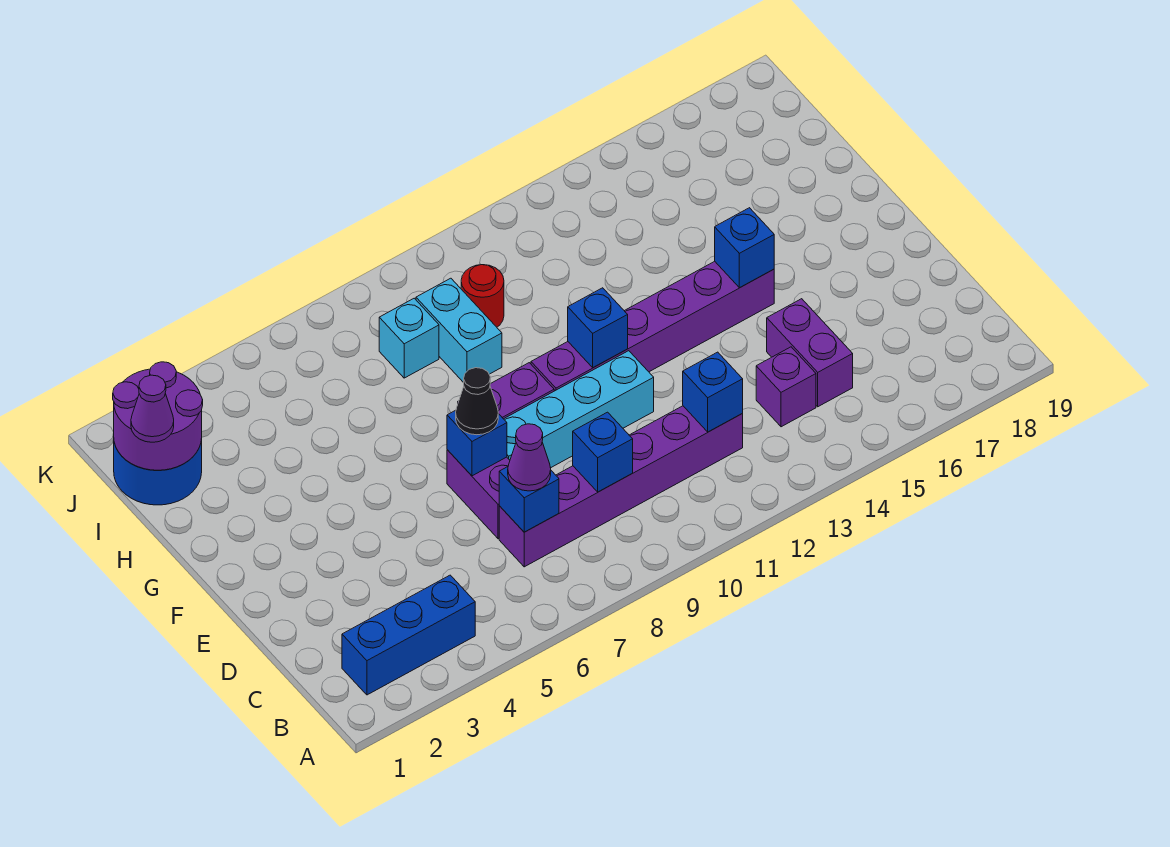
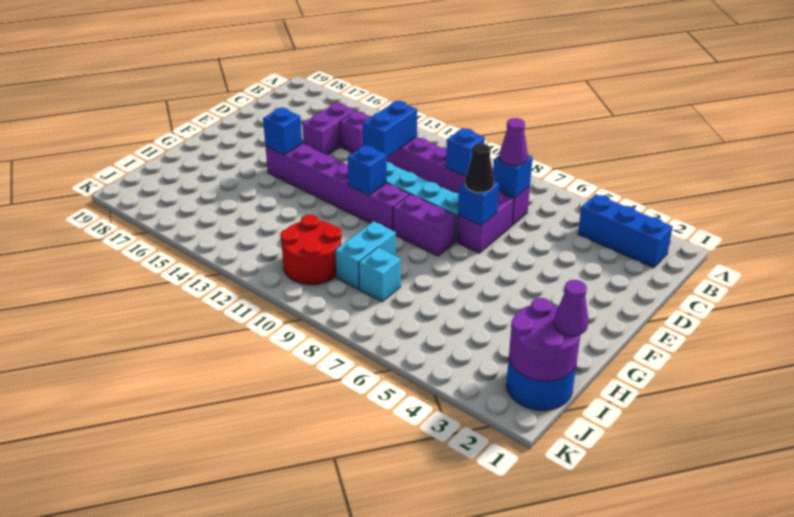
blue 1x1 brick [683,352,743,432] -> blue 1x2 brick [363,101,417,157]
red 1x1 round brick [461,265,504,327] -> red 2x2 round brick [280,215,342,285]

